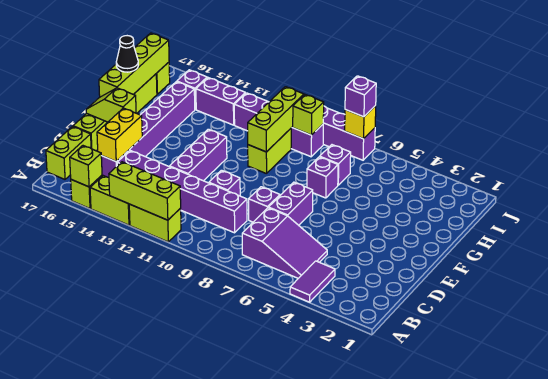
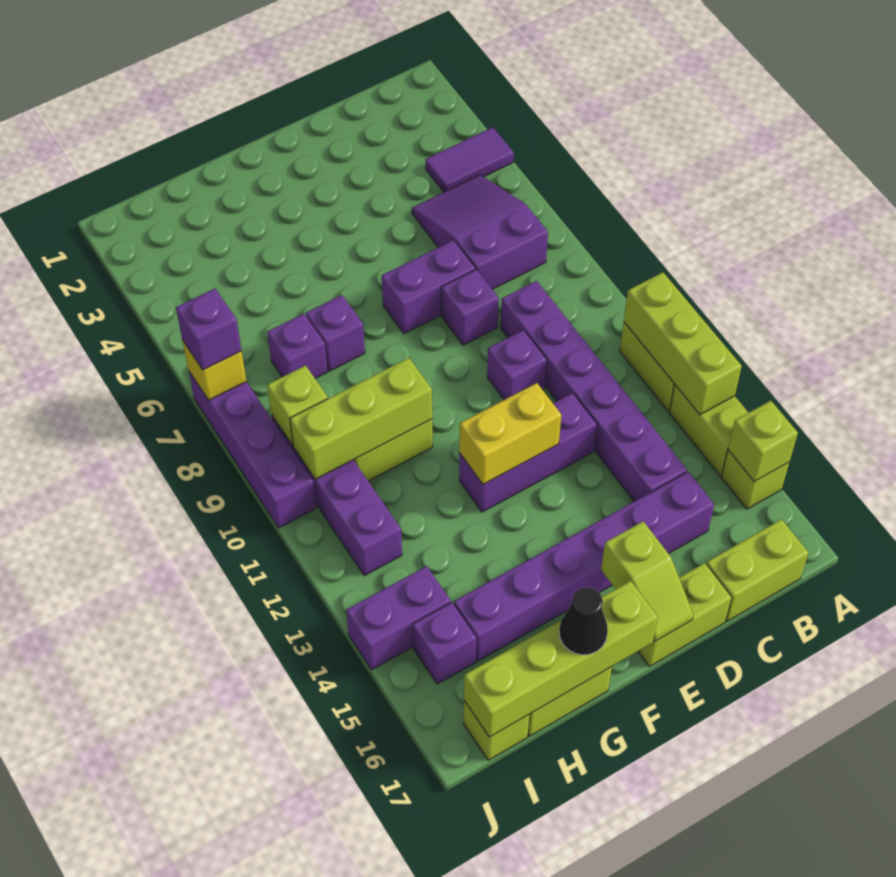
yellow 1x2 brick [97,108,142,161] -> yellow 1x2 brick moved to [459,383,561,484]
purple 1x2 brick [196,78,246,125] -> purple 1x2 brick turned to [346,566,451,670]

